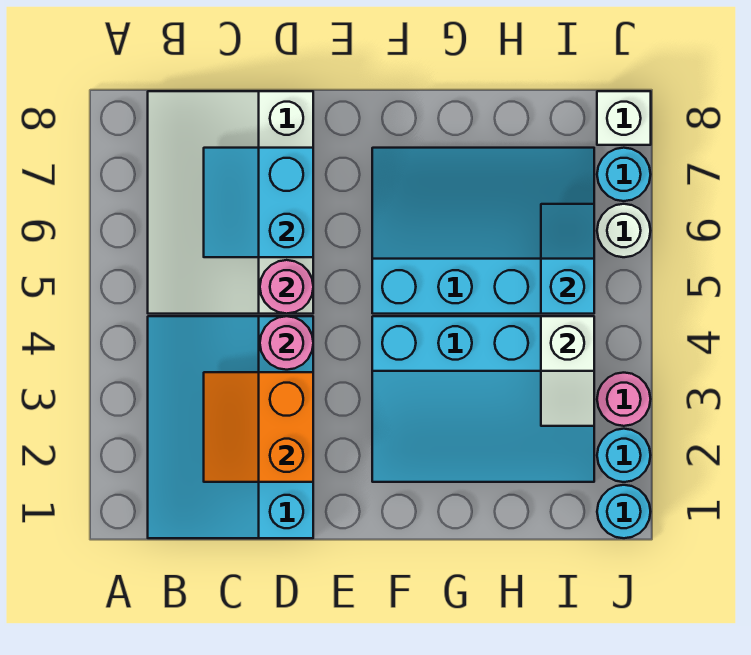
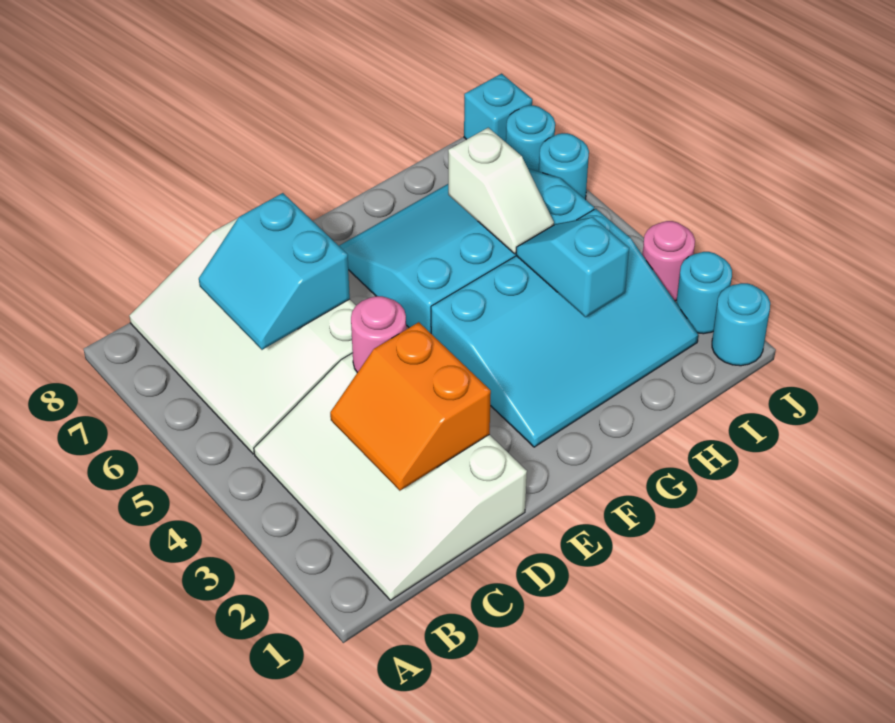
cyan 3x4 slope [148,316,313,538] -> white 3x4 slope [254,353,527,600]
pink 1x1 round brick [260,260,313,314] -> none
white 1x2 slope [541,316,594,426] -> white 1x2 slope moved to [448,128,554,254]
cyan 1x2 slope [541,204,594,314] -> cyan 1x2 slope moved to [516,217,629,317]
white 1x1 round brick [597,204,651,257] -> cyan 1x1 round brick [539,133,589,200]
white 1x1 brick [597,91,651,145] -> cyan 1x1 brick [464,74,532,142]

